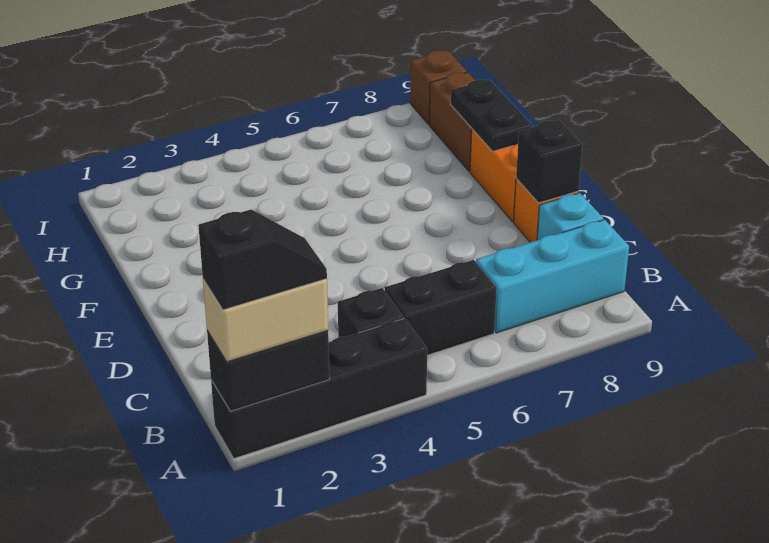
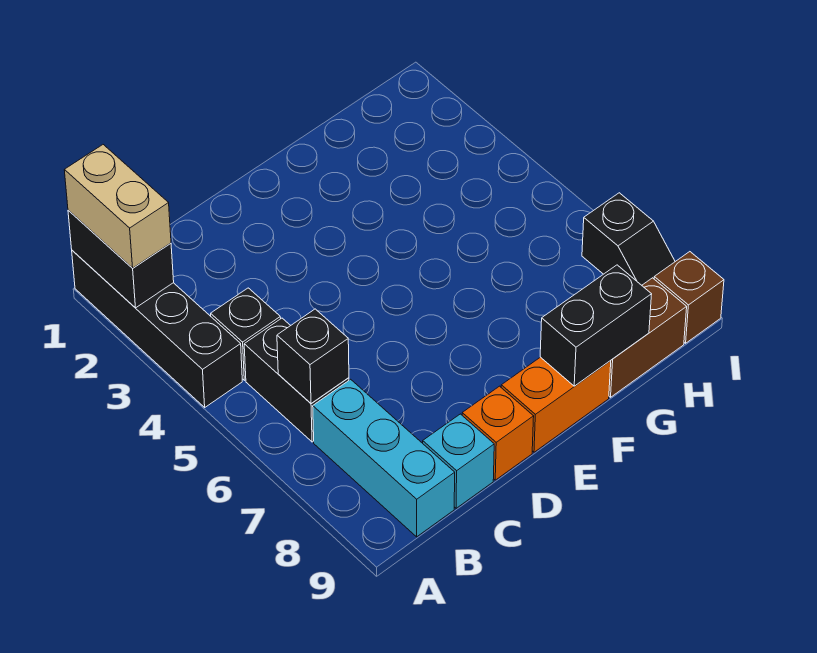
black 1x2 slope [198,210,327,310] -> black 1x2 slope moved to [582,193,675,285]
black 1x1 brick [516,120,583,203] -> black 1x1 brick moved to [277,309,349,404]
black 1x2 plate [451,80,533,151] -> black 1x2 brick [540,265,652,386]

